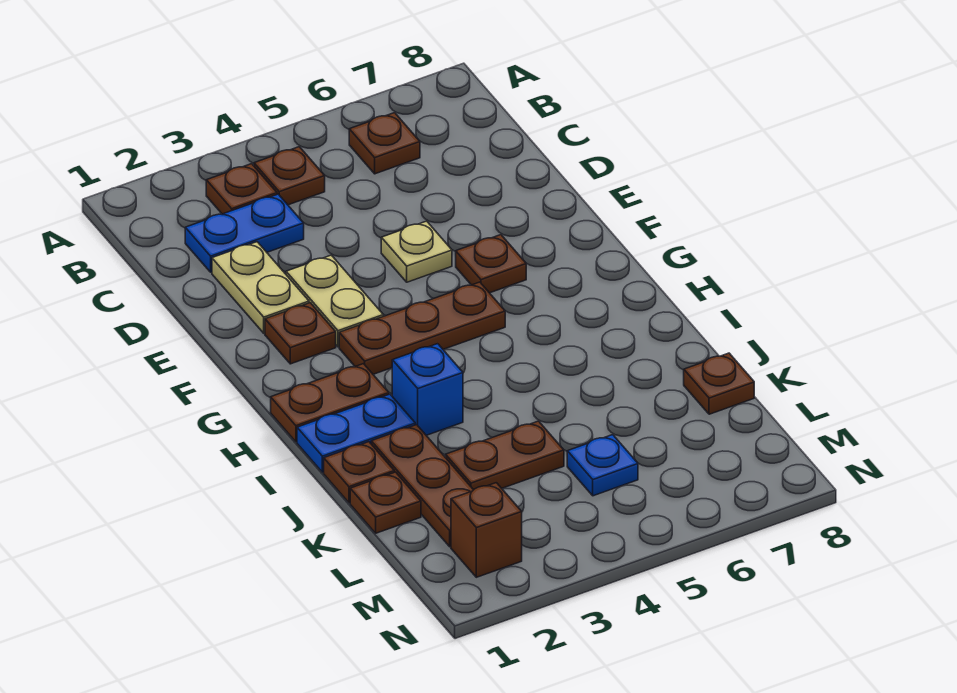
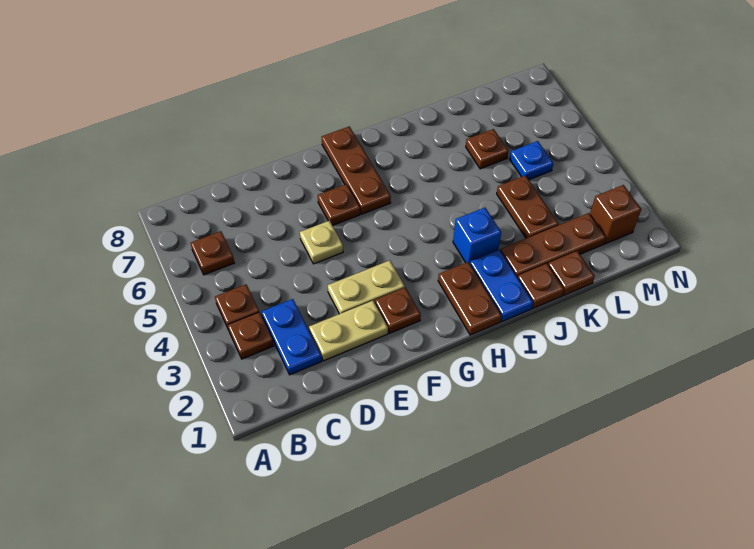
brown 1x3 plate [339,282,505,374] -> brown 1x3 plate moved to [322,126,391,214]
brown 1x1 plate [684,353,754,414] -> brown 1x1 plate moved to [466,129,508,169]

